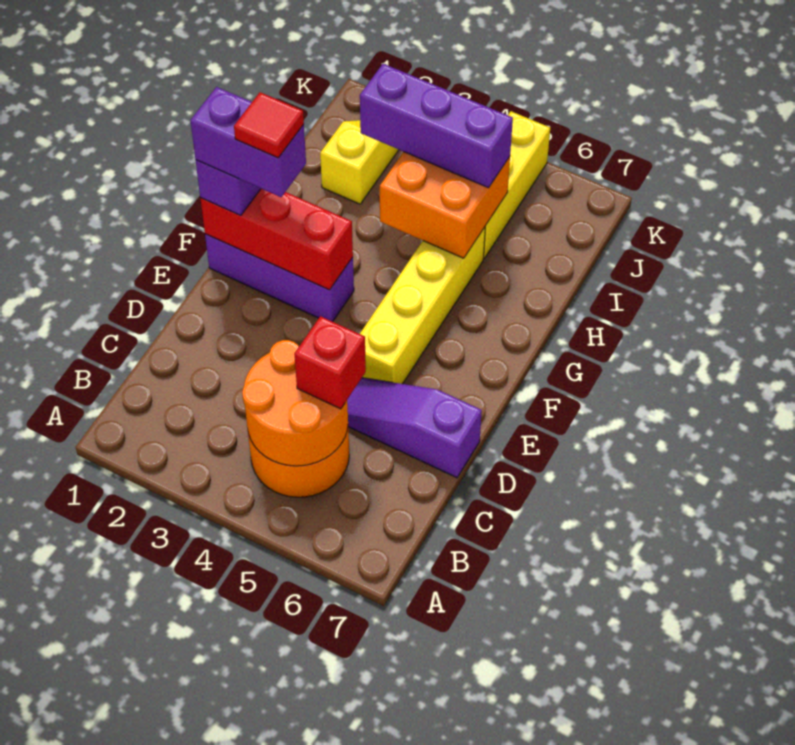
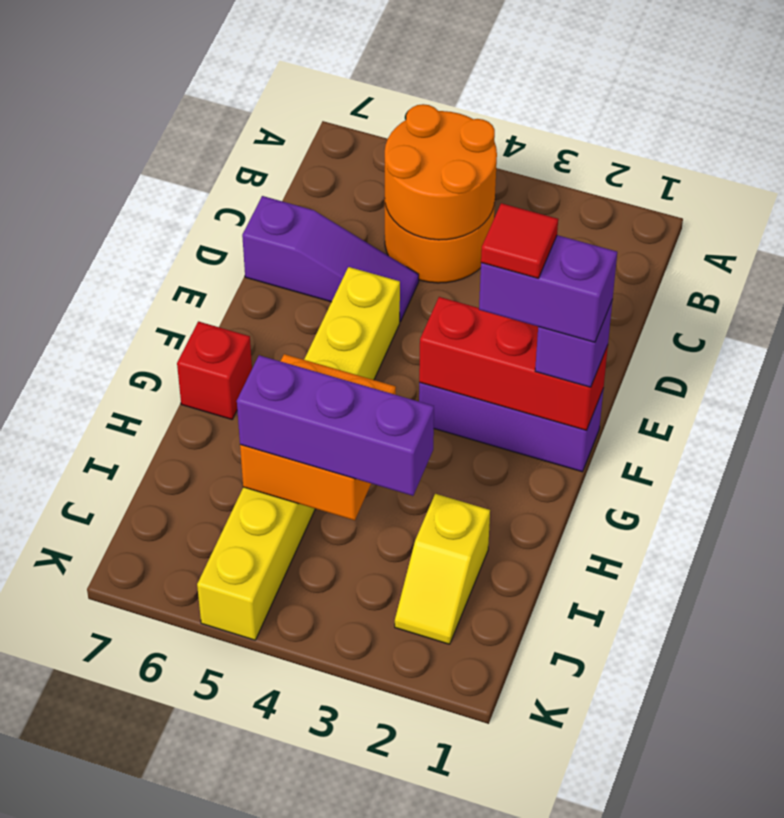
red 1x1 brick [294,316,366,409] -> red 1x1 brick moved to [177,321,252,419]

